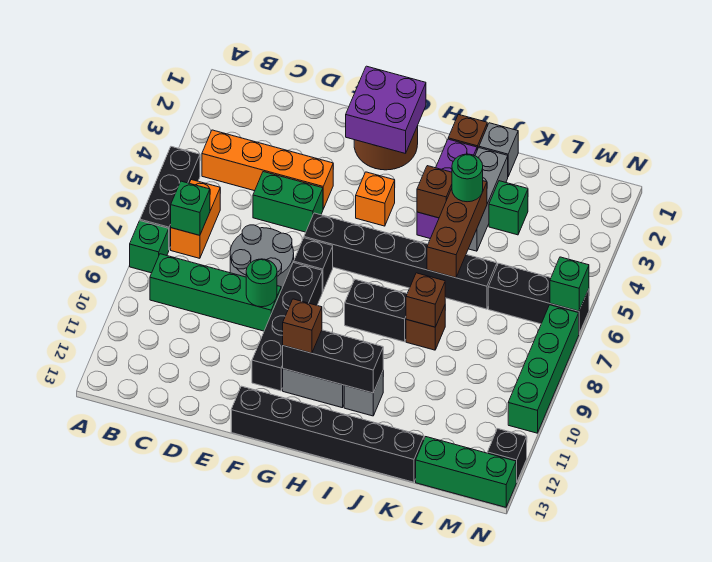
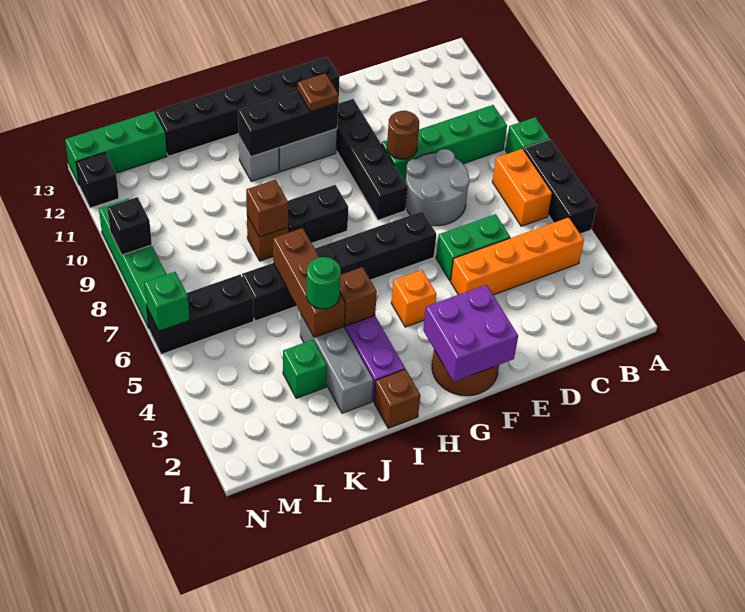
green 1x1 brick [171,181,210,235] -> none
green 1x1 round brick [246,259,277,307] -> brown 1x1 round brick [387,111,419,159]
black 1x1 brick [294,238,333,292] -> black 1x1 brick moved to [107,197,152,255]
brown 1x1 brick [283,299,322,353] -> brown 1x1 plate [298,73,339,112]
grey 1x1 brick [479,123,518,176] -> none

